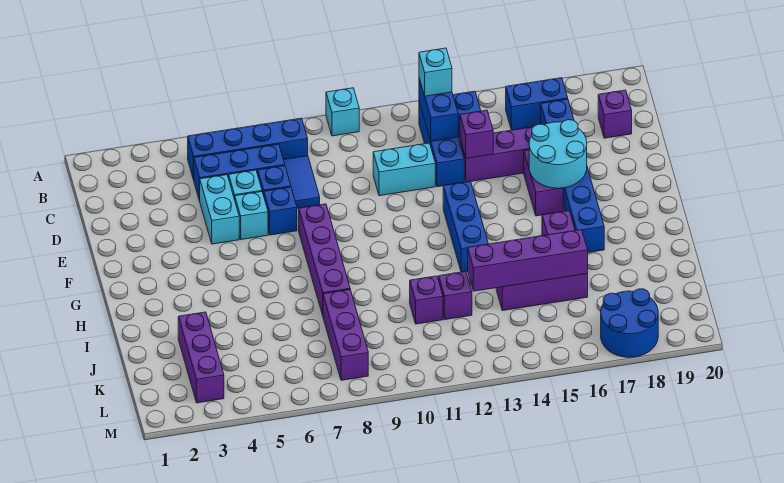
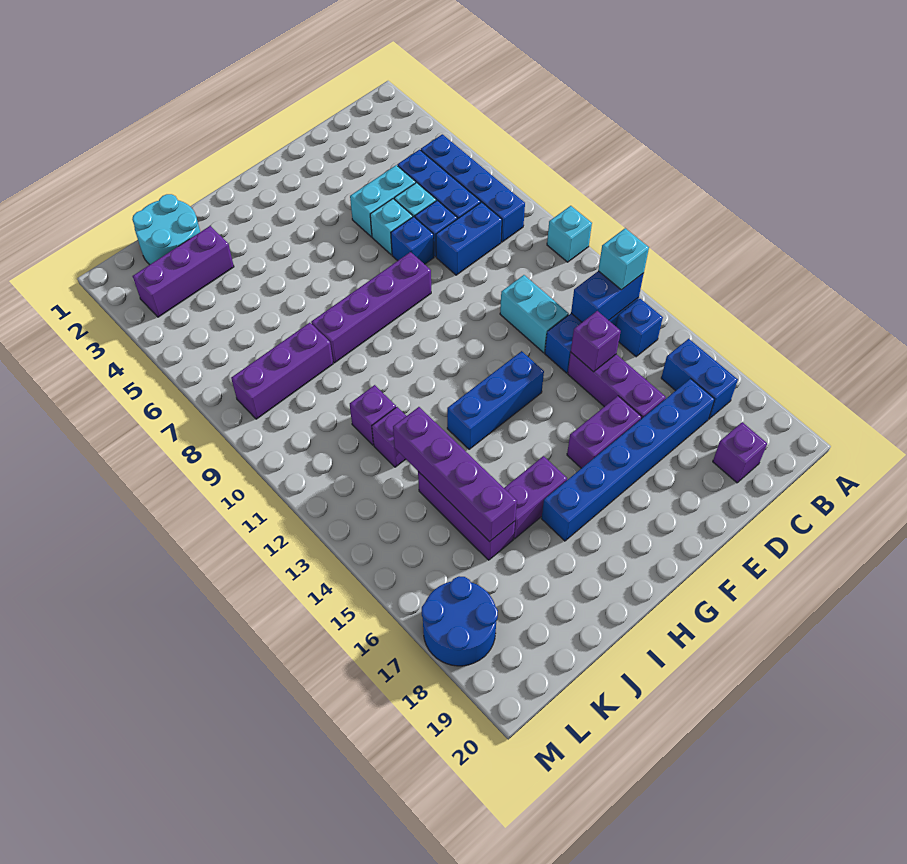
blue 1x2 tile [283,156,320,208] -> blue 1x2 brick [436,202,502,275]
cyan 2x2 round brick [529,120,587,188] -> cyan 2x2 round brick moved to [132,194,200,265]

